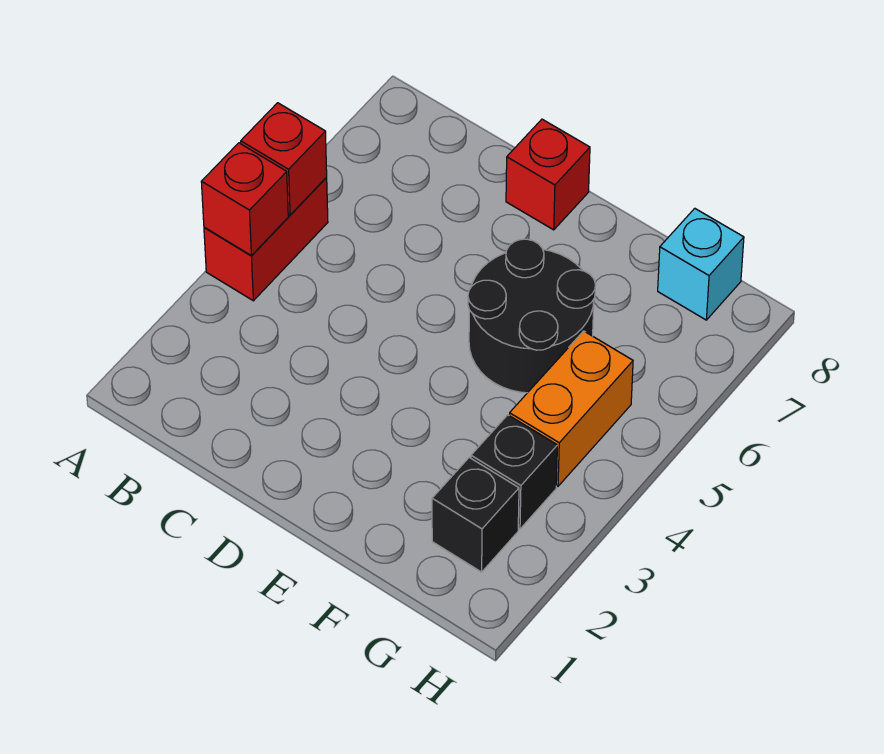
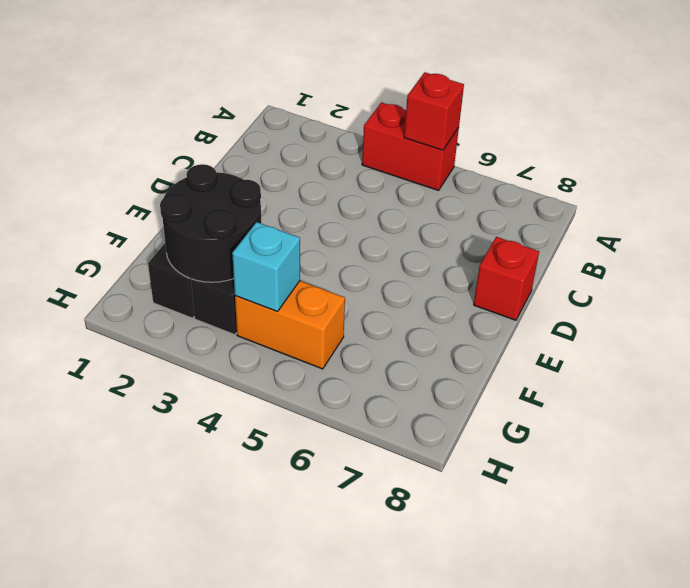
red 1x1 brick [201,143,288,255] -> none
black 2x2 round brick [468,239,596,393] -> black 2x2 round brick moved to [160,164,261,282]
cyan 1x1 brick [658,208,744,320] -> cyan 1x1 brick moved to [232,222,300,311]

